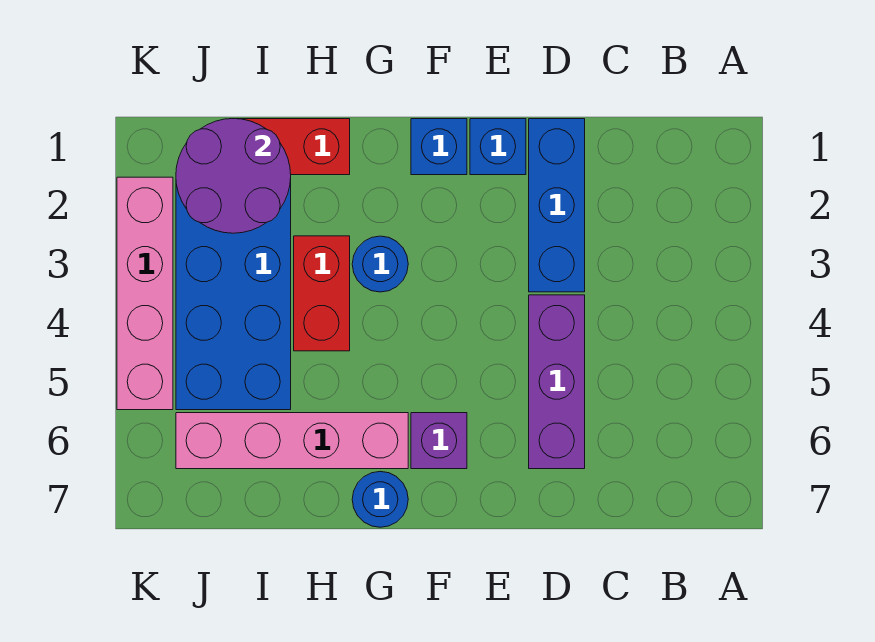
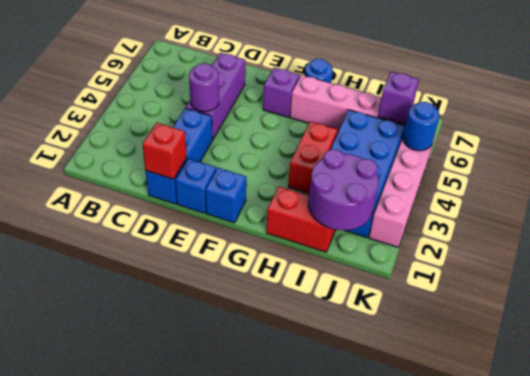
none -> red 1x1 brick [143,123,187,179]
none -> purple 1x1 round brick [189,63,219,112]
blue 1x1 round brick [352,236,408,292] -> blue 1x1 round brick moved to [403,102,439,151]
none -> purple 1x1 brick [378,72,419,125]

